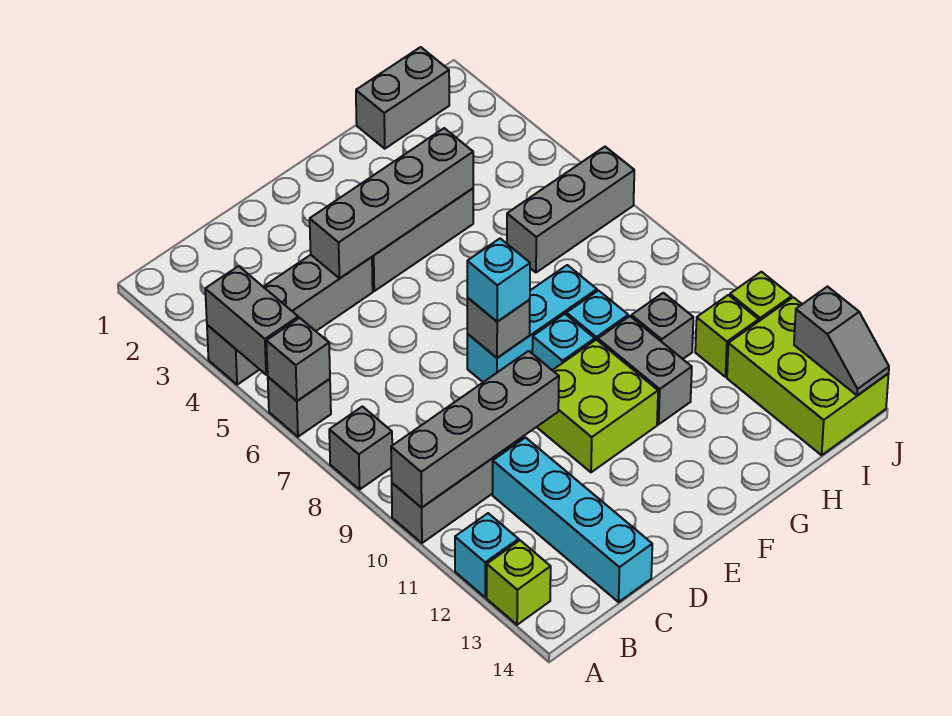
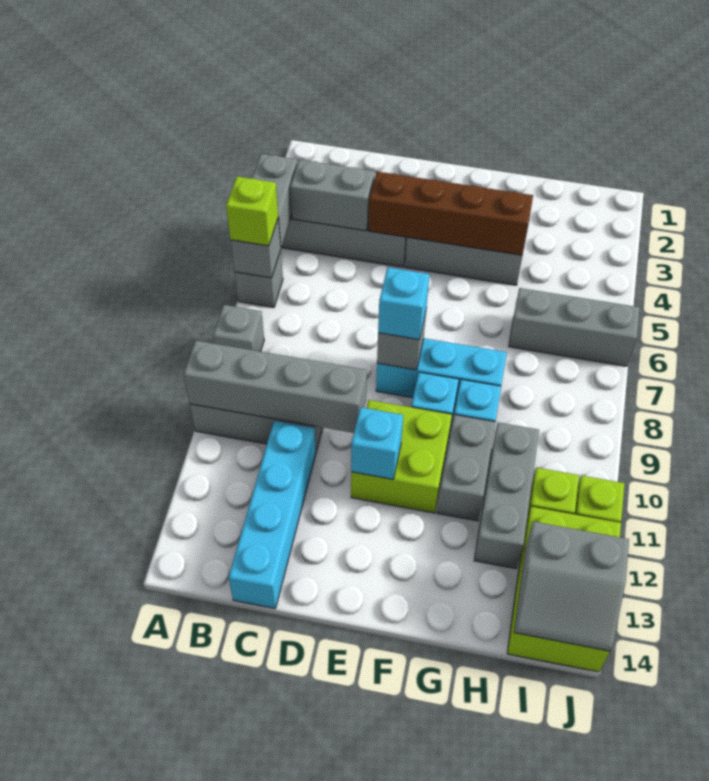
cyan 1x1 brick [455,513,519,597] -> cyan 1x1 brick moved to [351,407,403,479]
lime 1x1 brick [487,540,551,625] -> lime 1x1 brick moved to [226,177,278,246]
grey 1x4 brick [310,128,473,278] -> brown 1x4 brick [368,172,533,255]
grey 1x2 brick [356,47,449,149] -> grey 1x2 brick moved to [290,160,375,231]
grey 1x1 brick [631,293,693,359] -> grey 1x3 brick [474,423,539,569]
grey 1x2 slope [794,287,889,396] -> grey 2x2 slope [514,522,629,651]

